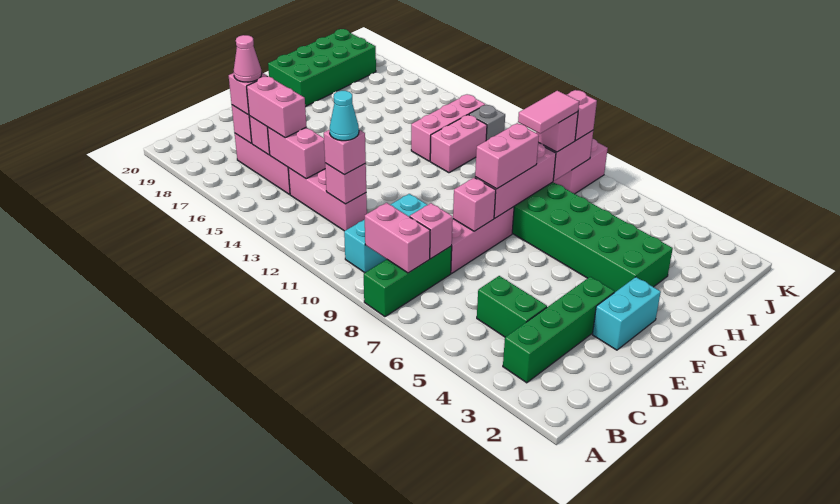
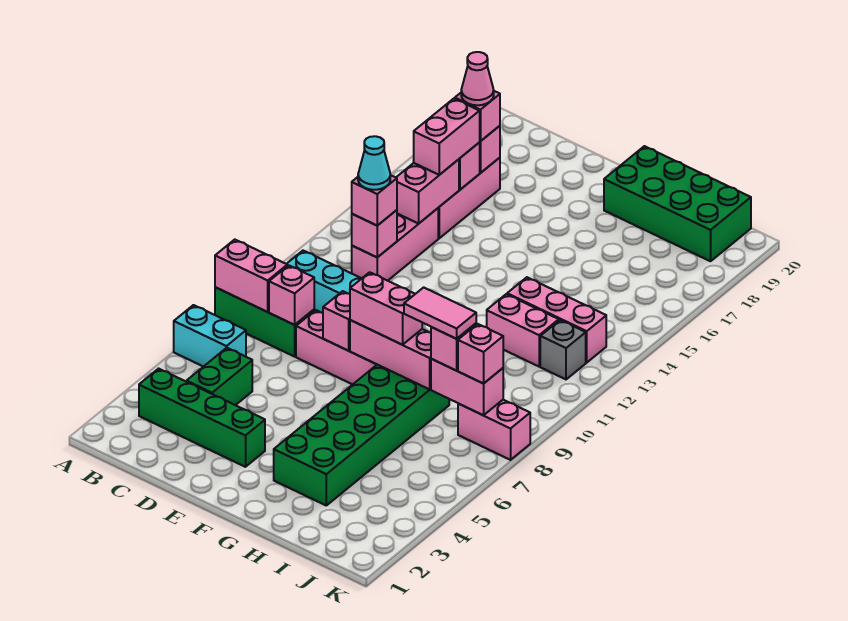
pink 1x2 brick [365,203,430,273] -> pink 1x2 brick turned to [215,240,287,312]
cyan 1x2 brick [592,277,661,350] -> cyan 1x2 brick moved to [174,305,246,367]

